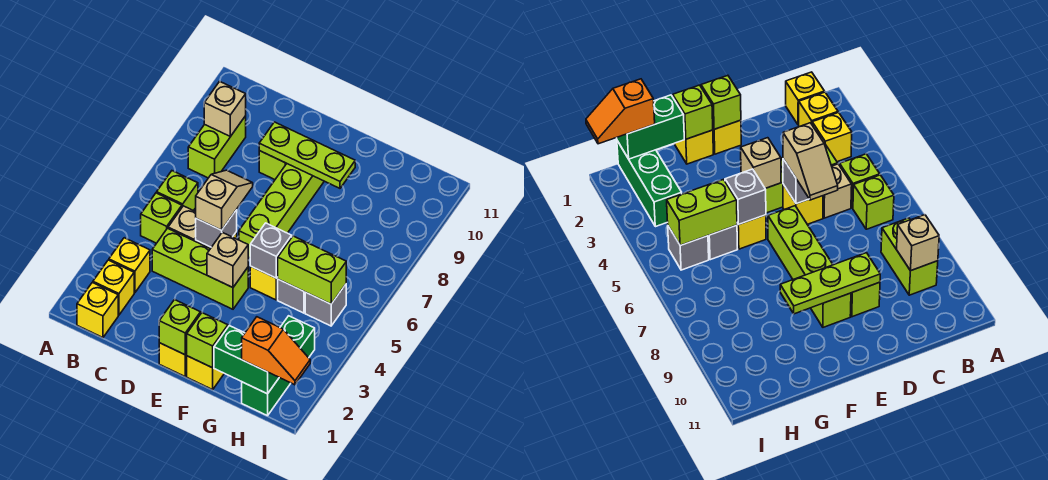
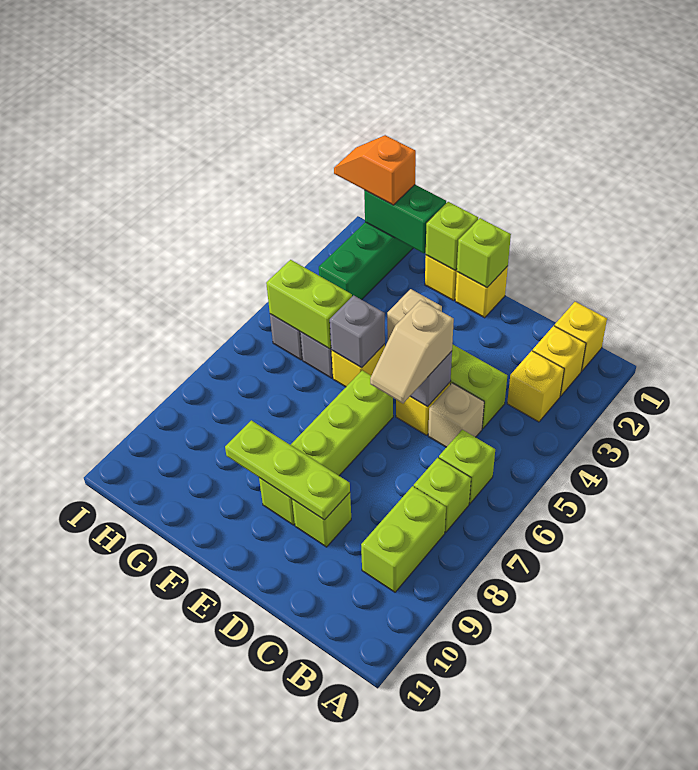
lime 1x1 brick [141,193,182,243] -> lime 1x1 brick moved to [414,458,471,532]
tan 1x1 brick [204,81,246,137] -> none

